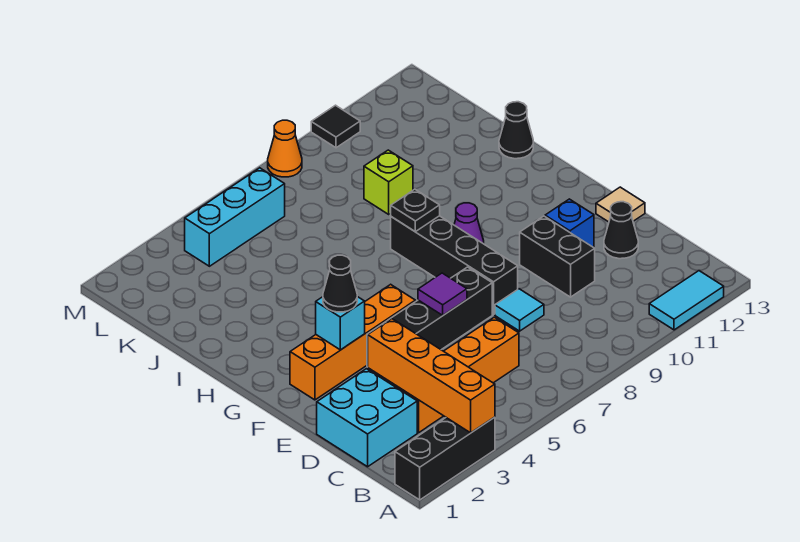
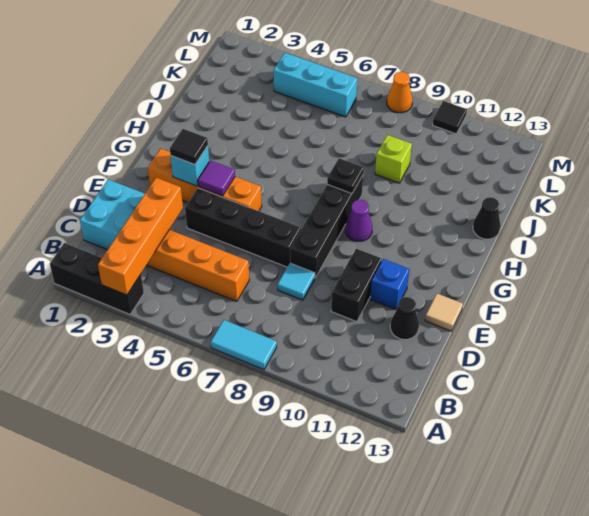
cyan 1x2 tile [649,271,724,330] -> cyan 1x2 tile moved to [211,320,277,369]
purple 1x1 tile [418,273,467,315] -> purple 1x1 tile moved to [198,160,235,196]
black 1x1 cone [323,255,357,312] -> black 1x1 tile [170,129,208,165]

